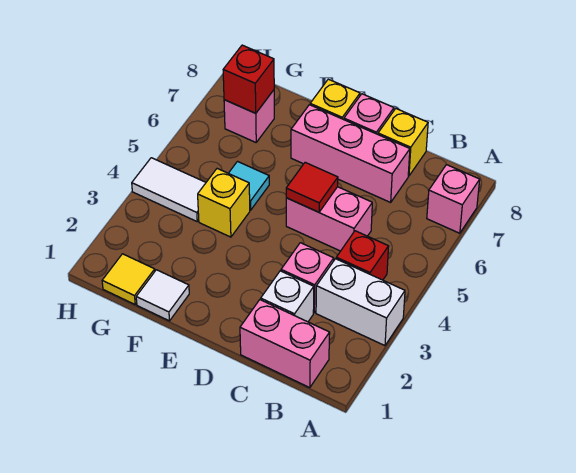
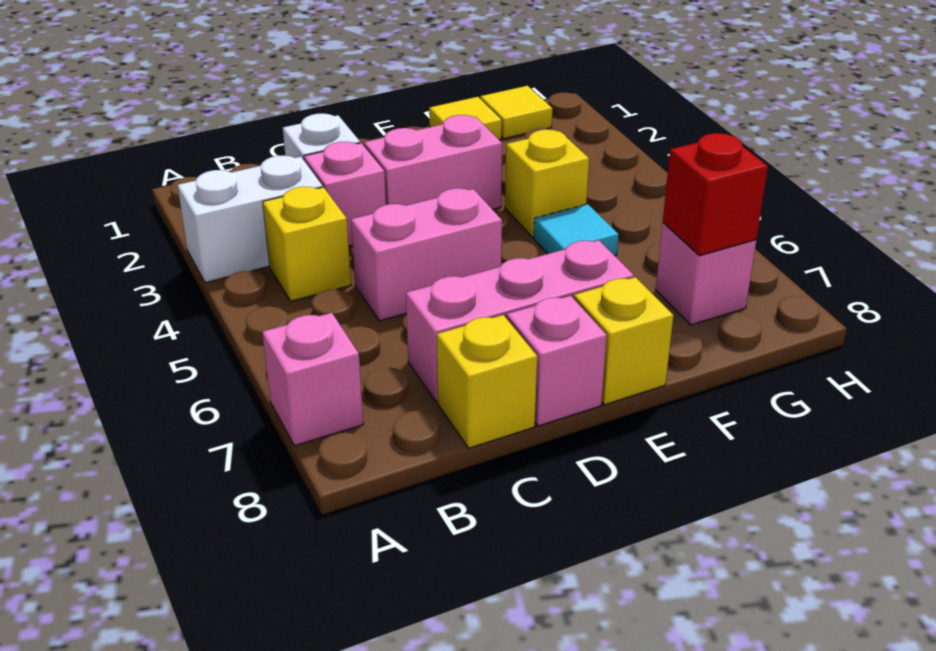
pink 1x2 brick [240,300,330,388] -> pink 1x2 brick moved to [364,115,502,210]
red 1x1 brick [336,231,389,280] -> yellow 1x1 brick [263,187,351,301]
red 1x1 tile [286,162,338,212] -> none
white 1x1 tile [136,270,189,321] -> yellow 1x1 tile [429,97,502,140]
white 1x2 tile [132,158,206,221] -> none

